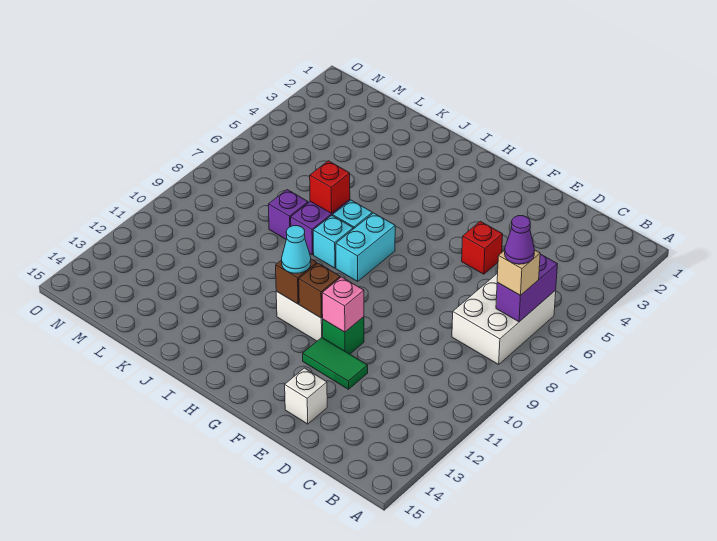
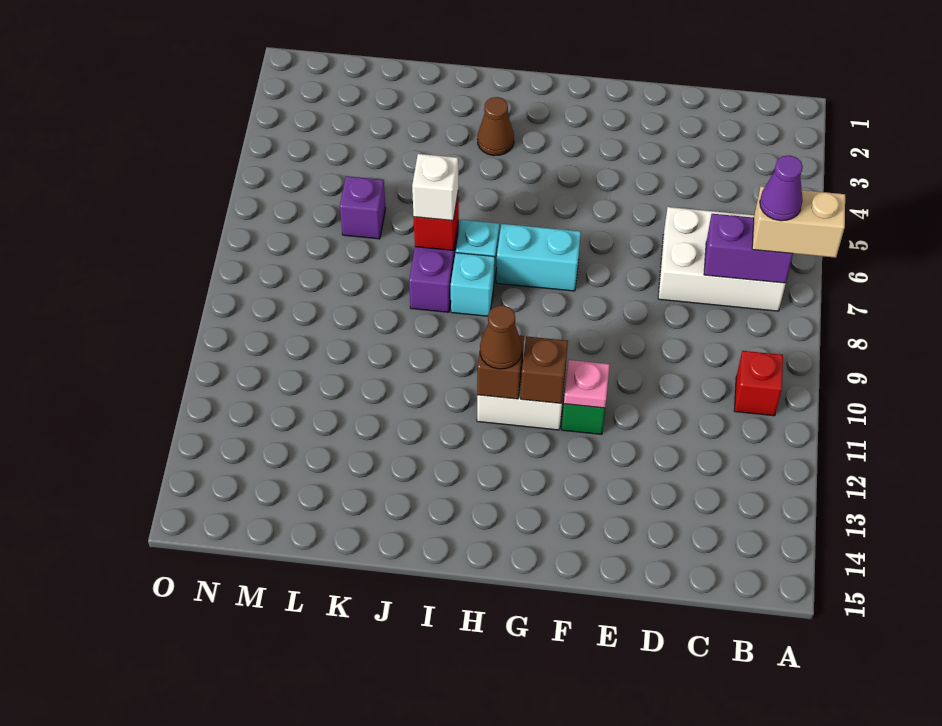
white 2x3 brick [452,273,556,364] -> white 2x3 brick turned to [658,207,786,311]
purple 1x2 brick [496,254,557,322] -> purple 1x2 brick turned to [704,214,793,283]
tan 1x1 brick [497,250,540,295] -> tan 1x2 brick [752,186,845,258]
red 1x1 brick [462,221,503,274] -> red 1x1 brick moved to [734,351,783,416]
green 1x2 tile [303,338,368,389] -> none
white 1x1 brick [285,368,327,424] -> white 1x1 brick moved to [412,154,458,221]
pink 1x1 brick [322,277,364,332] -> pink 1x1 plate [564,360,610,408]
cyan 1x2 brick [336,213,395,281] -> cyan 1x2 brick turned to [496,224,581,291]
cyan 1x1 cone [282,226,311,273] -> brown 1x1 cone [480,305,522,369]
none -> brown 1x1 cone [478,97,514,156]
purple 1x1 brick [268,190,308,239] -> purple 1x1 brick moved to [340,176,386,239]

